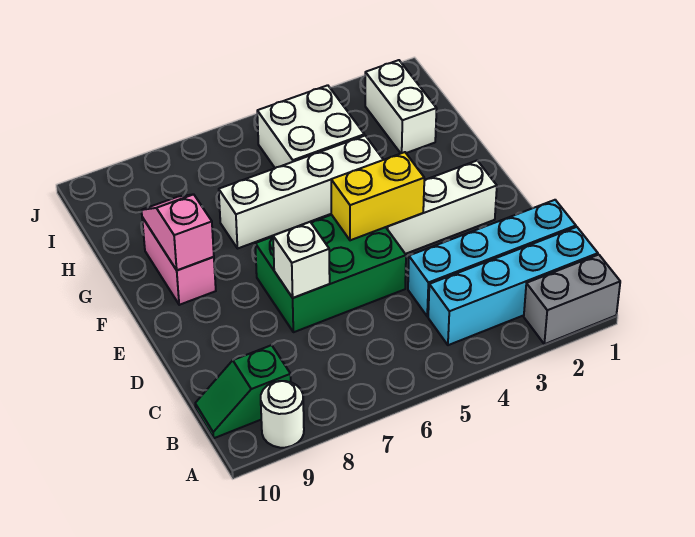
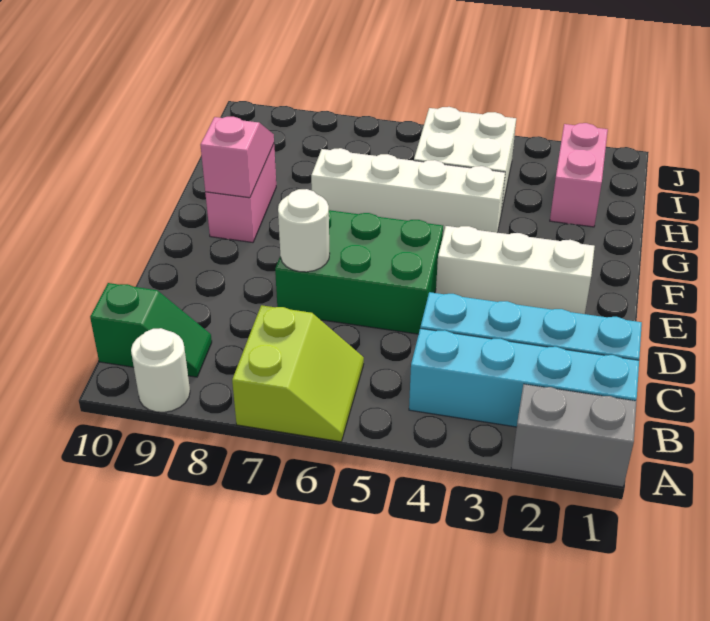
none -> lime 2x2 slope [232,305,364,442]
green 1x2 slope [195,345,291,438] -> green 1x2 slope turned to [90,283,212,377]
white 1x1 brick [273,222,330,298] -> white 1x1 round brick [278,189,330,272]
yellow 1x2 brick [331,152,424,240] -> none
white 1x2 brick [365,60,437,153] -> pink 1x2 brick [550,123,608,227]

